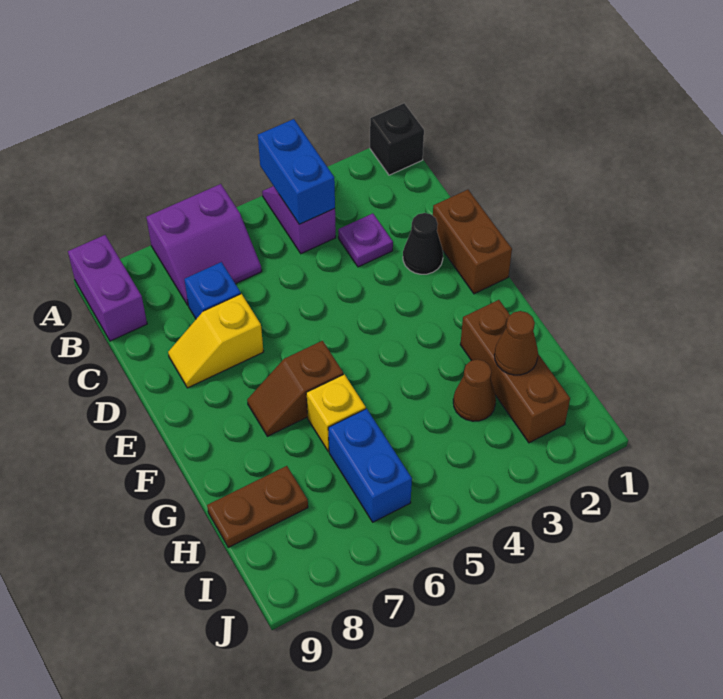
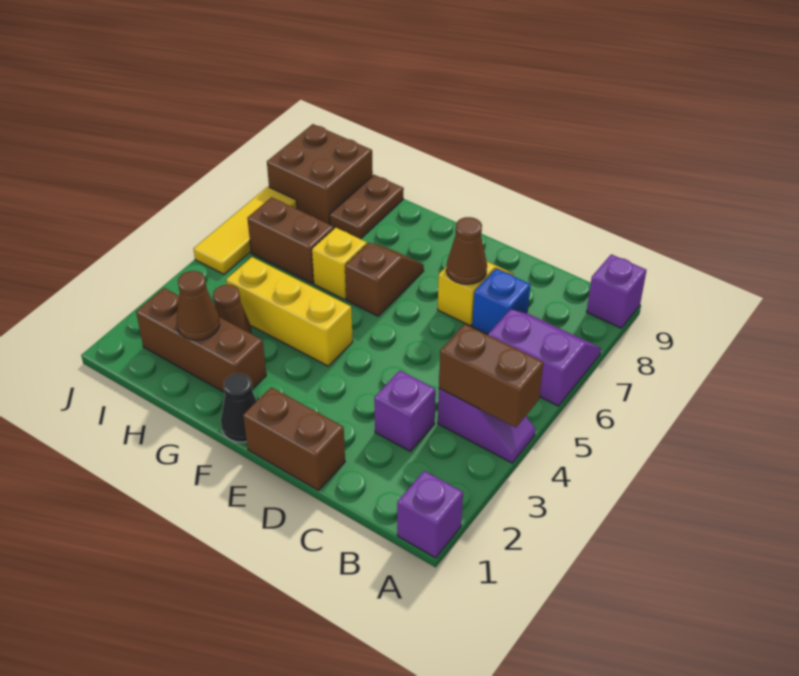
black 1x1 brick [370,103,424,175] -> purple 1x1 brick [397,471,463,558]
blue 1x2 brick [258,119,335,224] -> brown 1x2 brick [439,324,543,427]
purple 2x2 slope [146,184,262,305] -> purple 2x2 slope turned to [488,309,601,406]
purple 1x2 brick [68,235,147,341] -> purple 1x1 brick [587,254,647,328]
purple 1x1 plate [338,213,393,267] -> purple 1x1 brick [374,371,436,451]
black 1x1 cone [403,213,443,274] -> black 1x1 cone moved to [221,374,257,442]
none -> brown 1x1 cone [446,217,487,284]
none -> yellow 1x3 brick [226,257,353,366]
blue 1x2 brick [328,409,412,522] -> brown 1x2 brick [247,197,334,283]
none -> brown 2x2 brick [267,124,373,224]
none -> yellow 1x3 tile [194,187,297,274]

